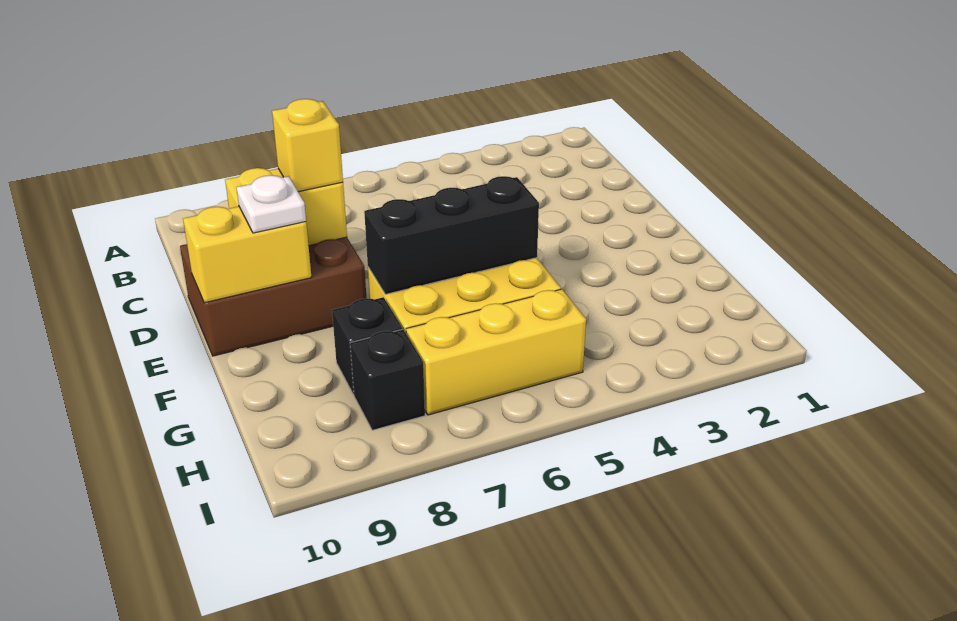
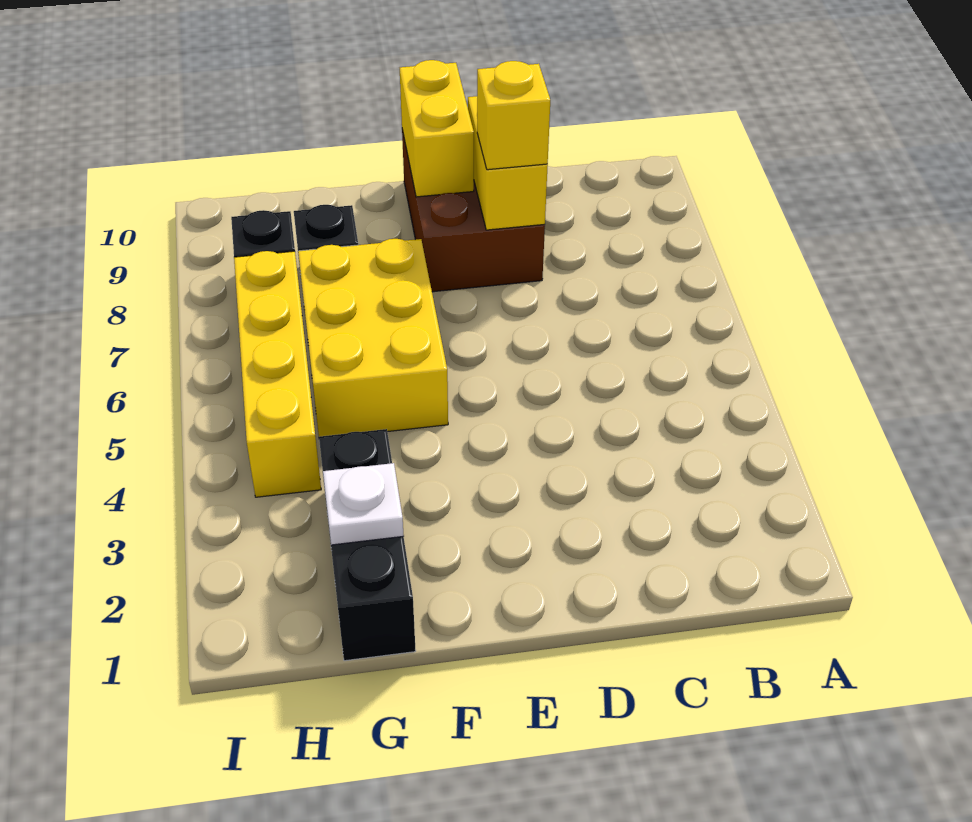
white 1x1 plate [236,175,306,233] -> white 1x1 plate moved to [323,463,404,545]
black 1x3 brick [364,176,539,294] -> black 1x3 brick moved to [319,429,416,661]
yellow 1x3 brick [406,289,586,415] -> yellow 1x4 brick [234,251,321,497]

